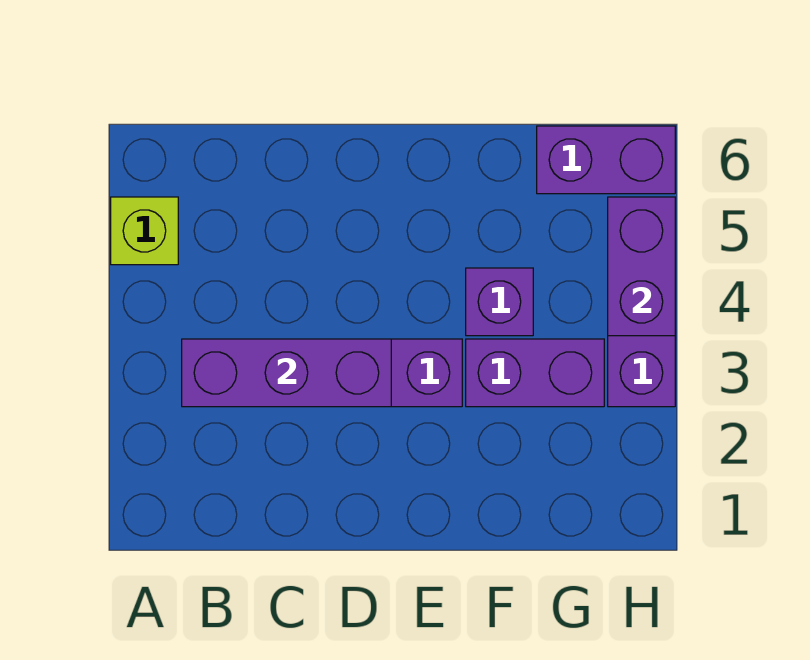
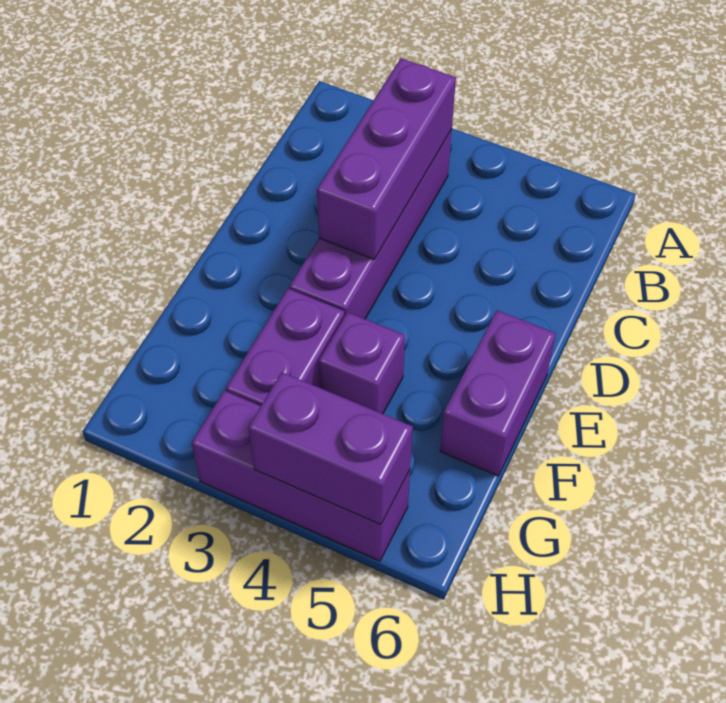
lime 1x1 brick [111,197,178,265] -> none
purple 1x2 brick [537,126,675,194] -> purple 1x2 brick moved to [440,310,556,476]

